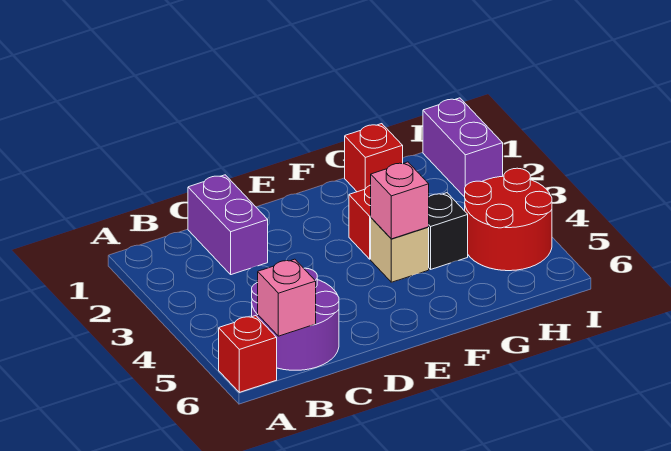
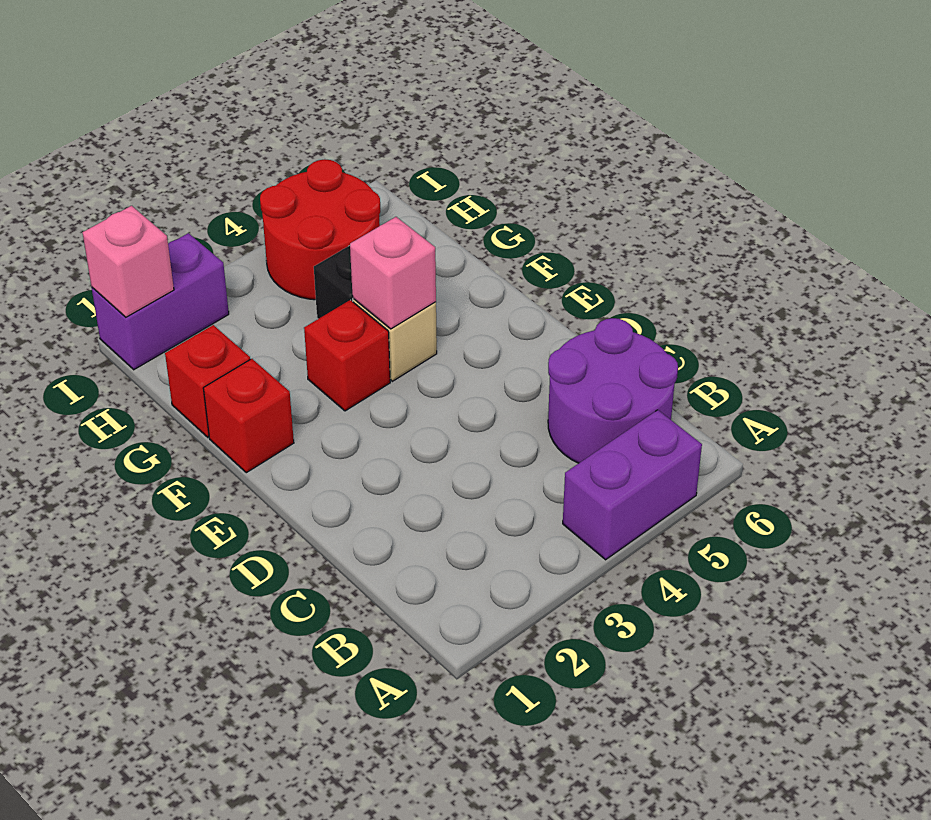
red 1x1 brick [219,316,277,392] -> red 1x1 brick moved to [203,359,294,473]
pink 1x1 brick [258,259,316,336] -> pink 1x1 brick moved to [83,206,174,317]
purple 1x2 brick [188,175,268,275] -> purple 1x2 brick moved to [563,410,702,560]

